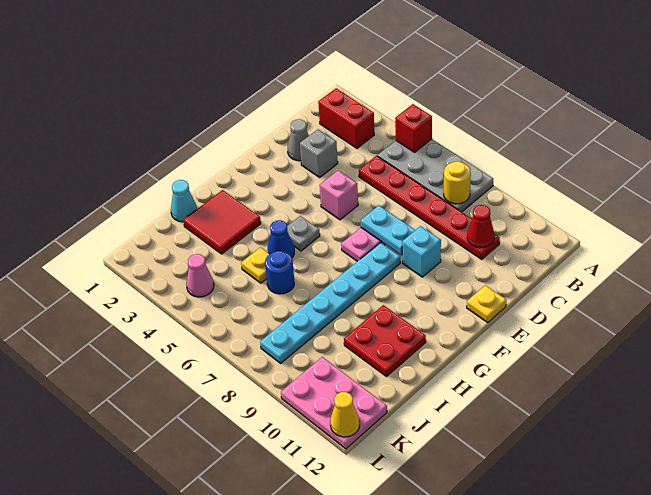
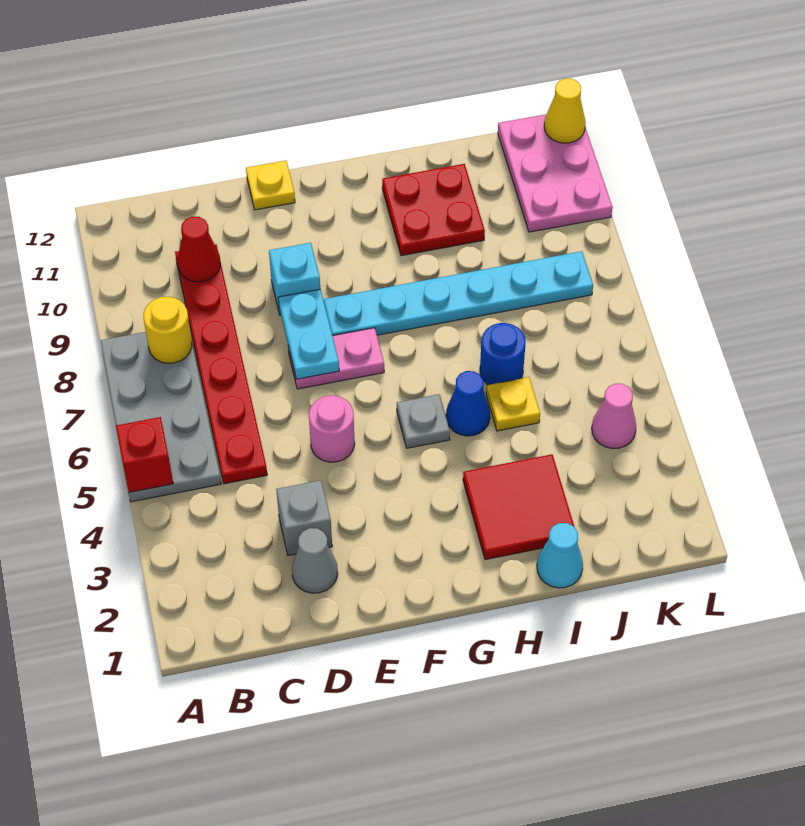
red 1x2 brick [318,88,374,148] -> none
pink 1x1 brick [320,170,358,220] -> pink 1x1 round brick [309,395,355,462]

